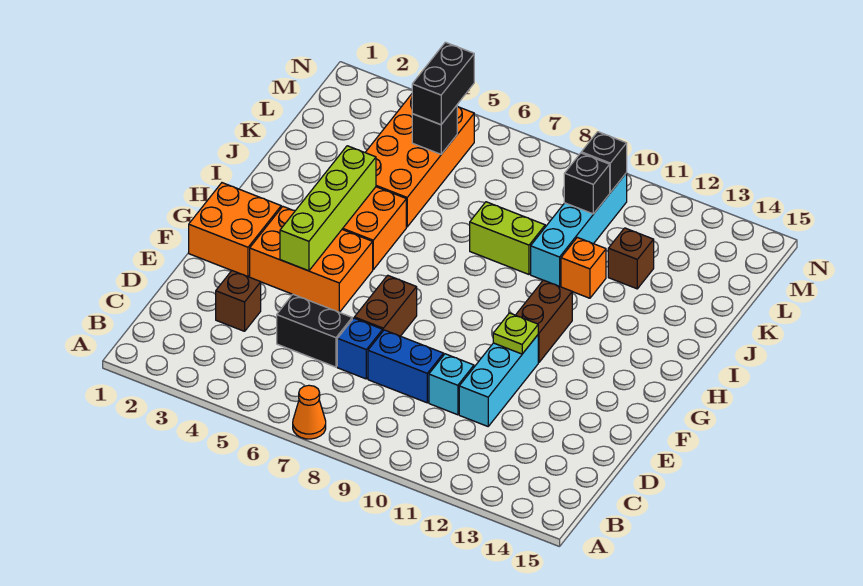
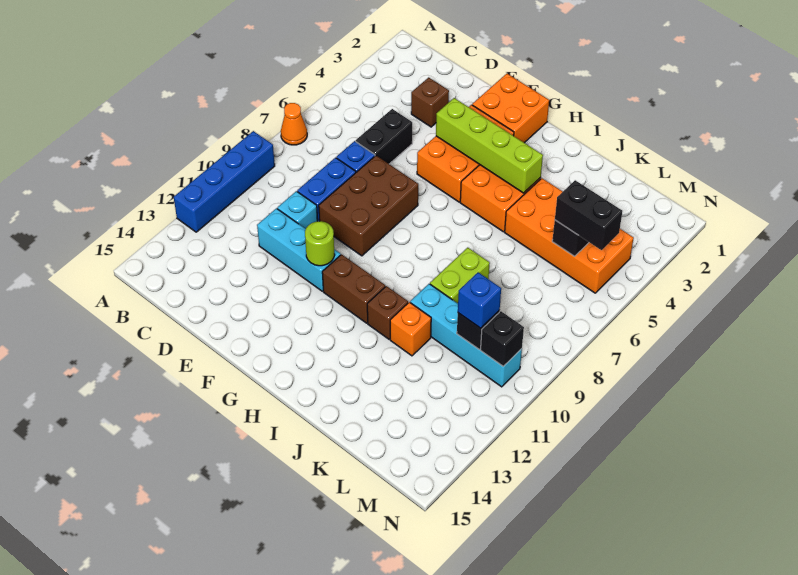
none -> blue 1x4 brick [174,131,275,232]
brown 1x2 brick [354,275,417,336] -> brown 2x3 brick [319,156,418,256]
lime 1x1 plate [493,313,538,354] -> lime 1x1 round brick [305,221,335,266]
brown 1x1 brick [608,228,654,289] -> brown 1x1 brick moved to [367,286,408,339]
none -> blue 1x1 brick [458,272,501,328]

